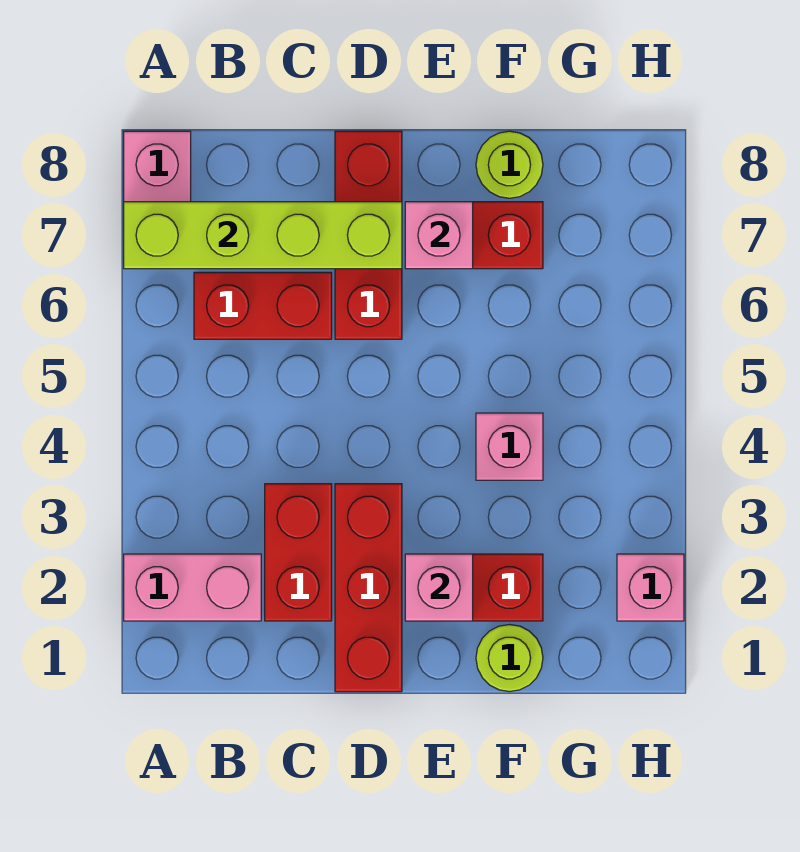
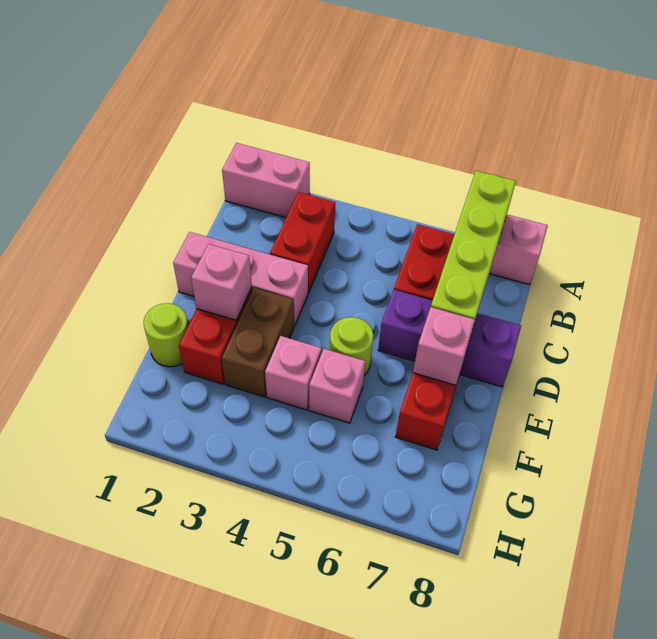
pink 1x2 brick [124,554,261,621] -> pink 1x2 brick turned to [222,143,310,218]
red 1x2 brick [265,484,332,621] -> red 1x2 brick turned to [270,192,335,293]
red 1x3 brick [335,484,402,692] -> pink 1x3 brick [173,232,308,326]
red 1x3 brick [335,131,402,339] -> purple 1x3 brick [378,290,521,387]
none -> brown 1x2 brick [222,288,294,397]
lime 1x1 round brick [476,131,543,198] -> lime 1x1 round brick moved to [330,317,373,375]
pink 1x1 brick [617,554,684,621] -> pink 1x1 brick moved to [309,349,365,423]

